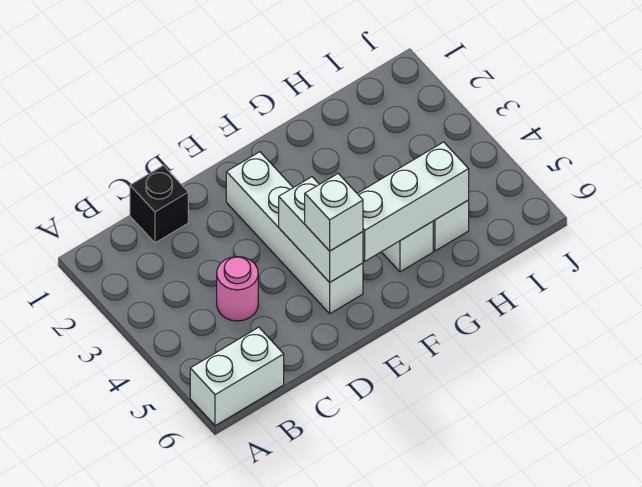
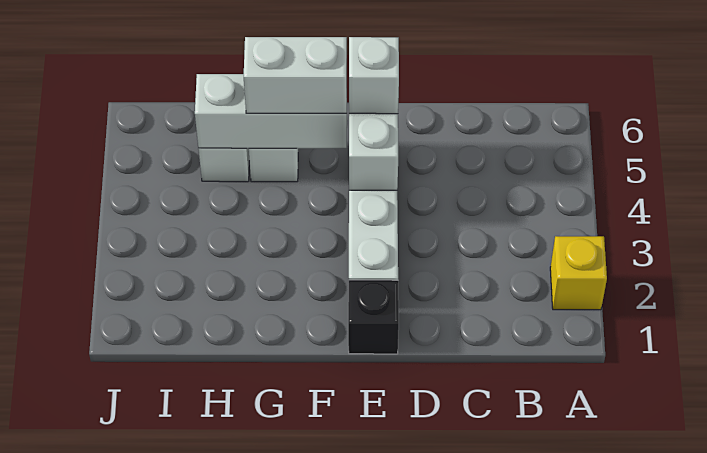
none -> yellow 1x1 brick [550,236,607,310]
white 1x2 brick [190,327,284,426] -> white 1x2 brick moved to [244,37,347,113]
black 1x1 brick [130,165,188,243] -> black 1x1 brick moved to [348,280,399,354]
pink 1x1 round brick [217,257,258,321] -> none

